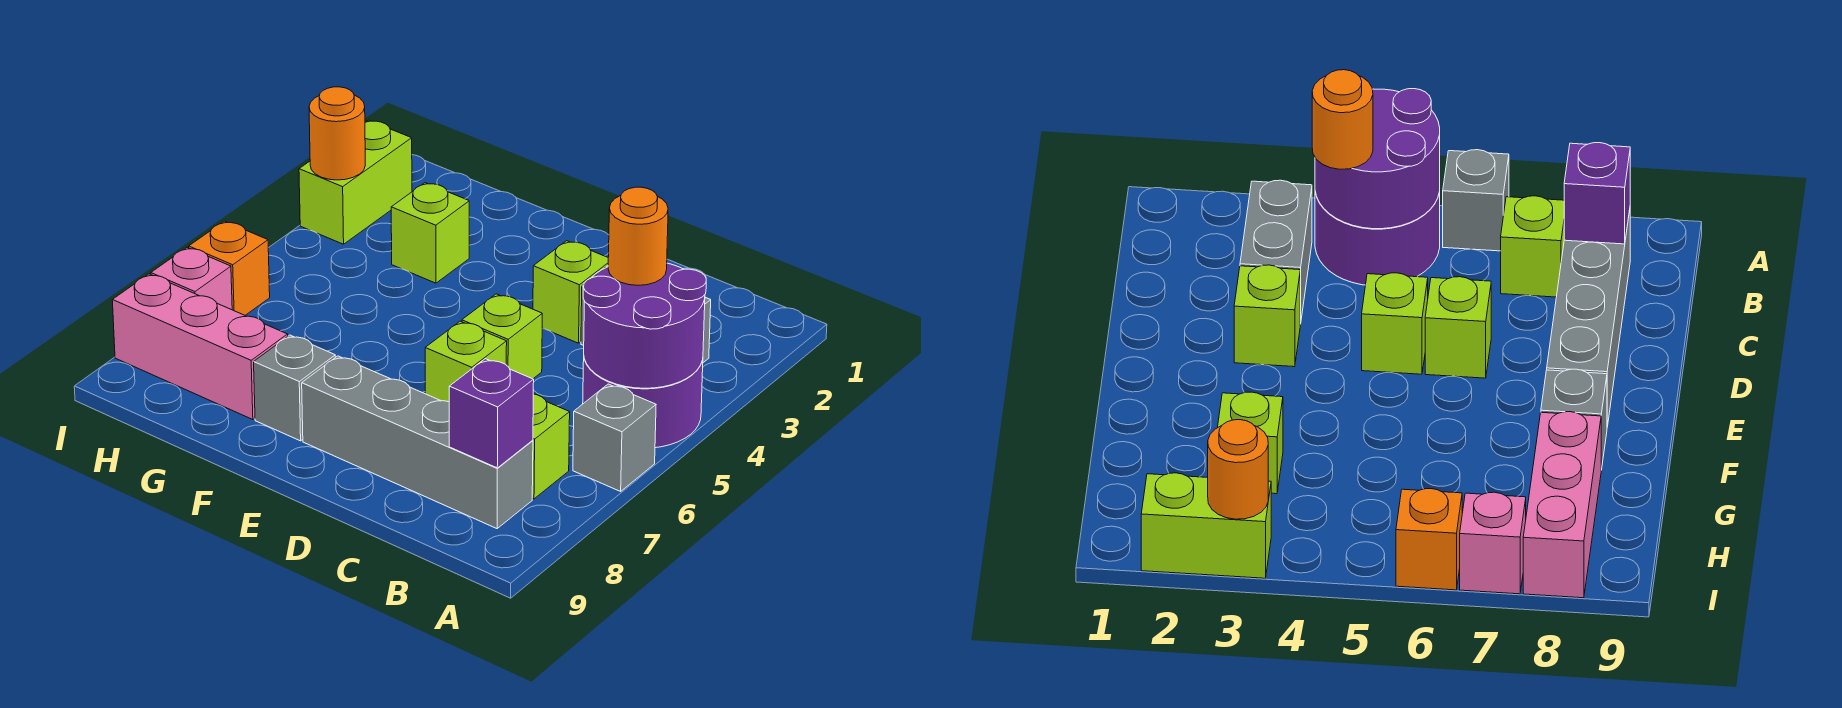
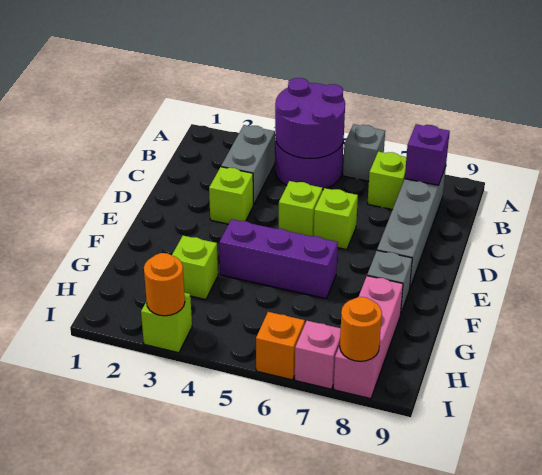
orange 1x1 round brick [608,187,668,285] -> orange 1x1 round brick moved to [340,297,382,361]
none -> purple 1x3 brick [219,219,338,299]
lime 1x2 brick [299,120,412,244] -> lime 1x1 brick [141,293,192,353]

